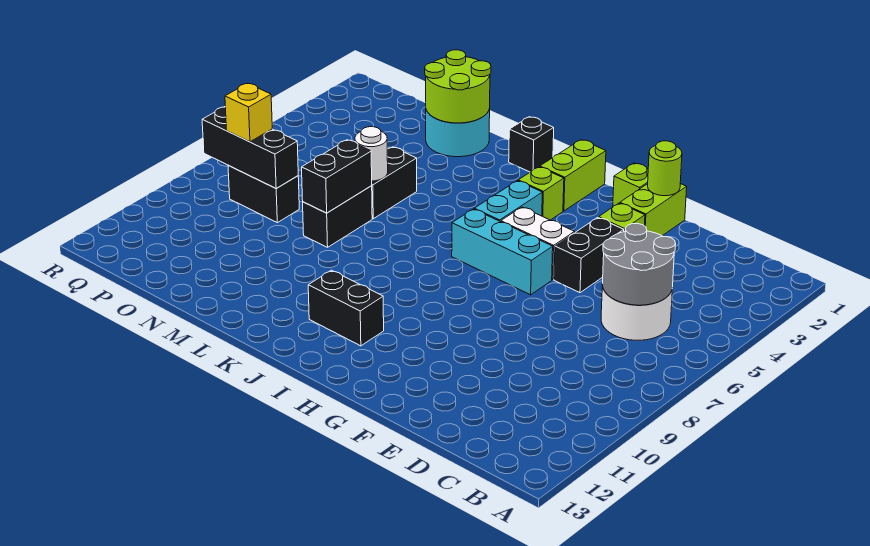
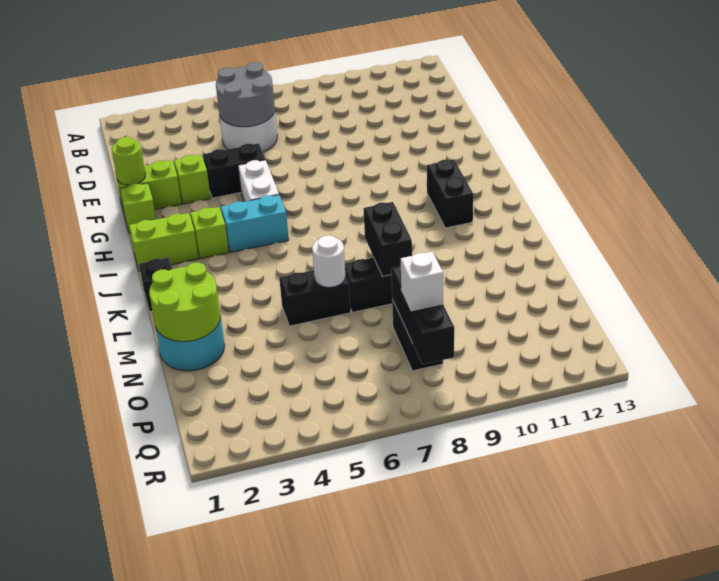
cyan 1x3 brick [452,209,553,295] -> none
black 1x2 brick [302,140,372,213] -> black 1x2 brick turned to [364,202,412,276]
yellow 1x1 brick [225,83,272,142] -> white 1x1 brick [401,252,443,311]

